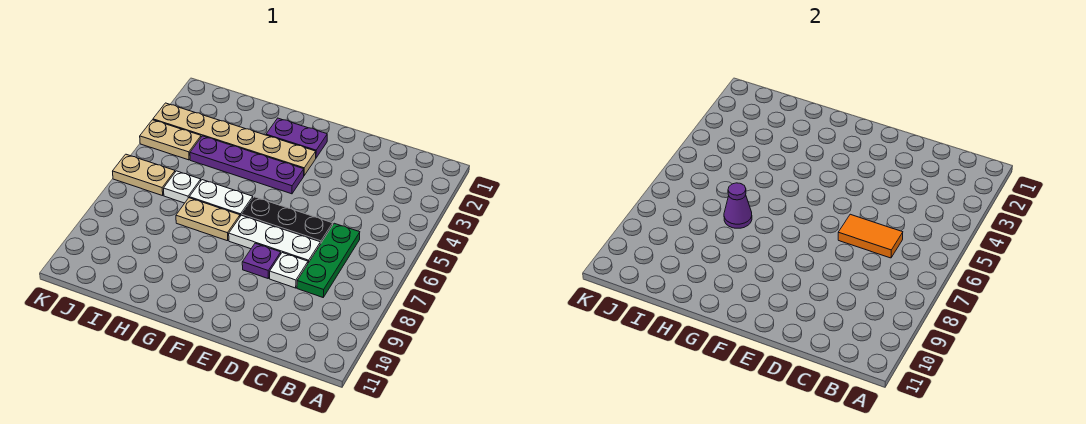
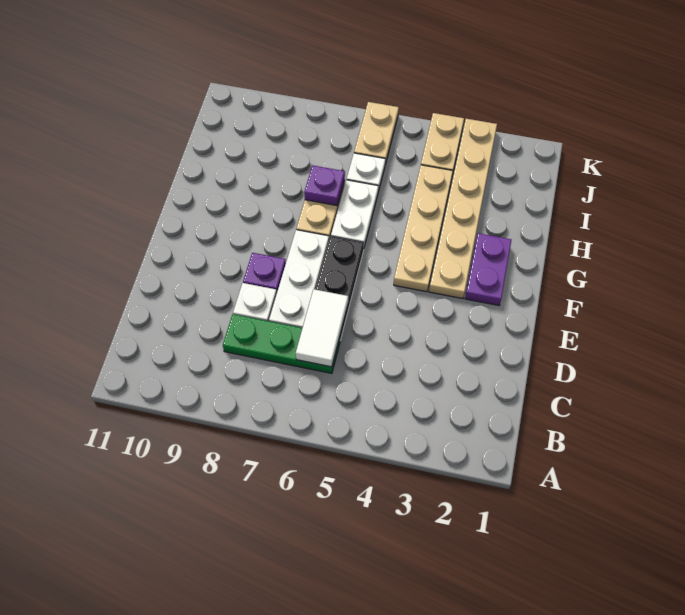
orange 1x2 tile [838,214,903,258] -> white 1x2 tile [296,289,348,367]
purple 1x4 plate [190,136,304,194] -> tan 1x4 plate [394,165,453,292]
purple 1x1 cone [724,183,752,228] -> purple 1x1 plate [304,165,345,206]

